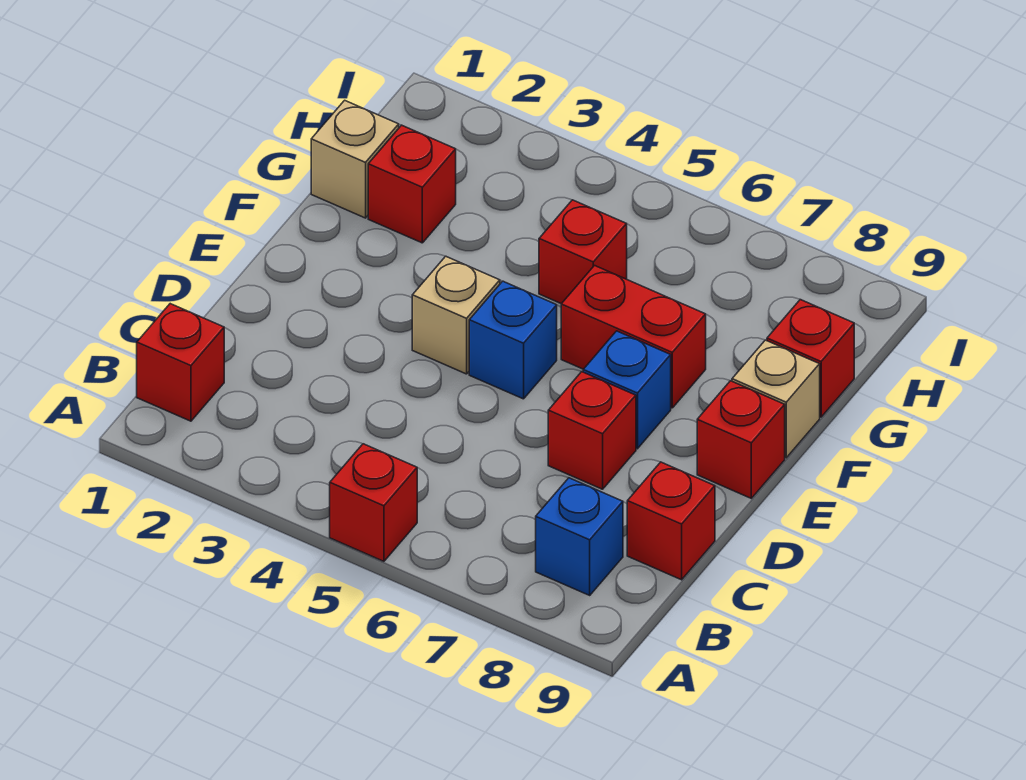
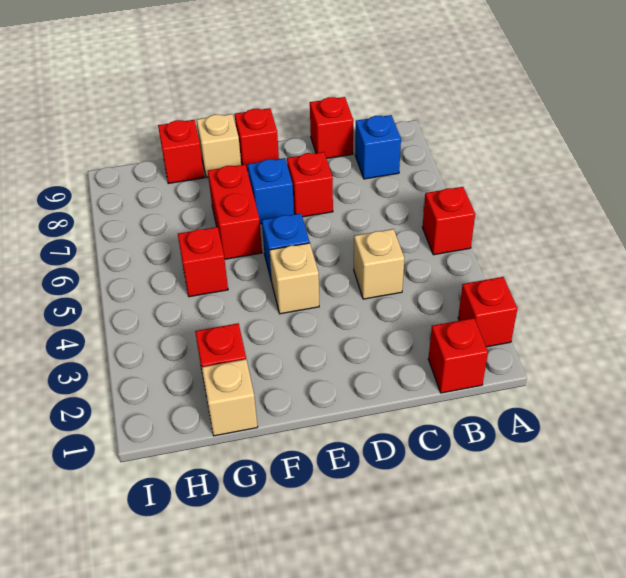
none -> red 1x1 brick [458,277,517,347]
none -> tan 1x1 brick [354,229,405,299]

